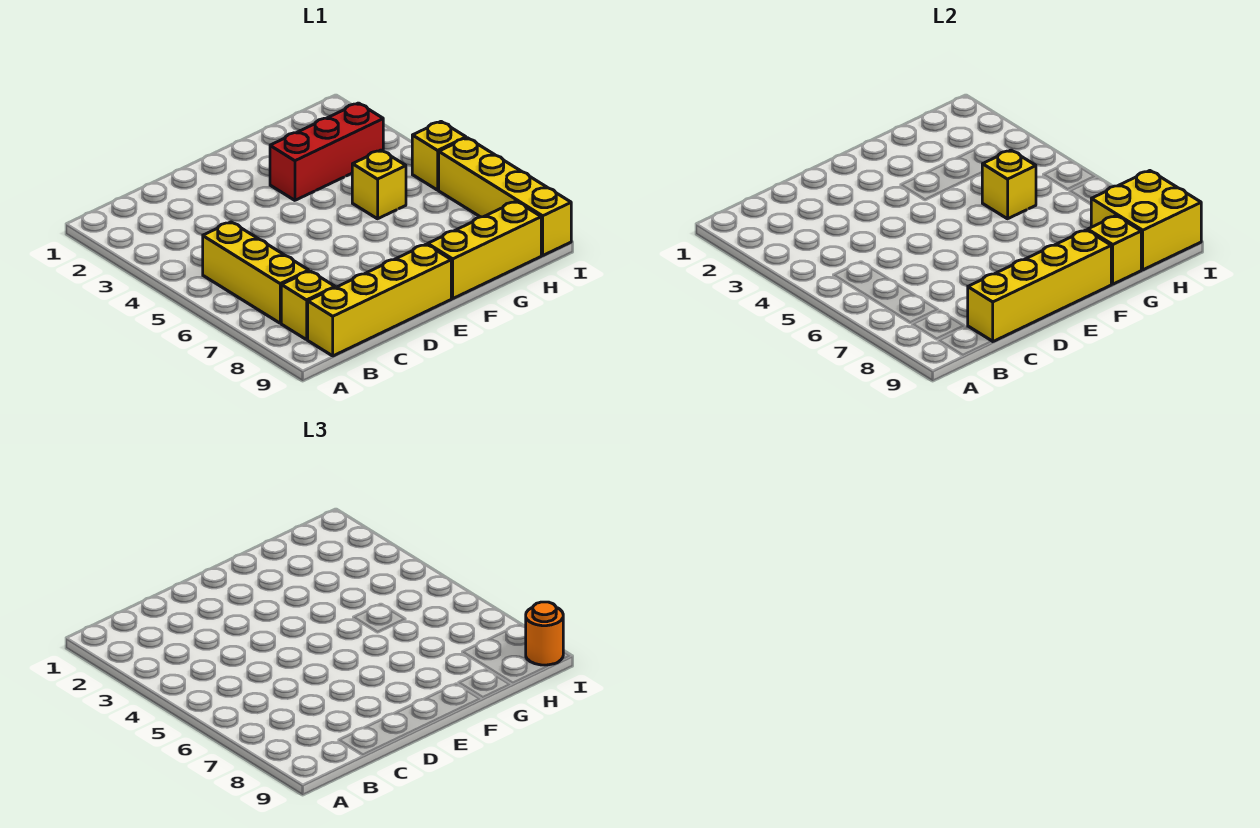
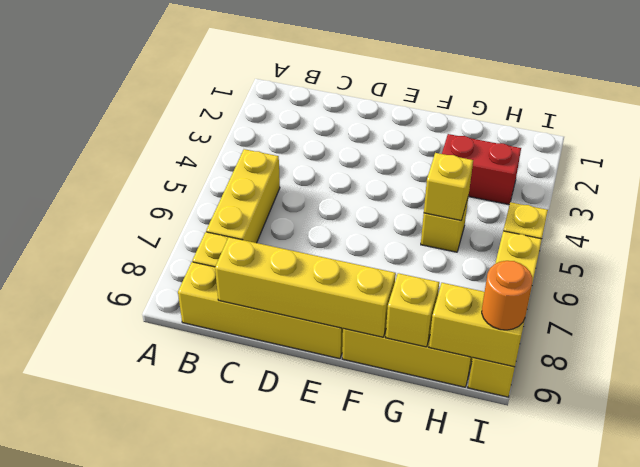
red 1x3 brick [270,103,383,200] -> red 1x2 brick [442,134,521,205]
yellow 2x2 brick [1091,171,1201,270] -> yellow 1x2 brick [429,283,525,367]

